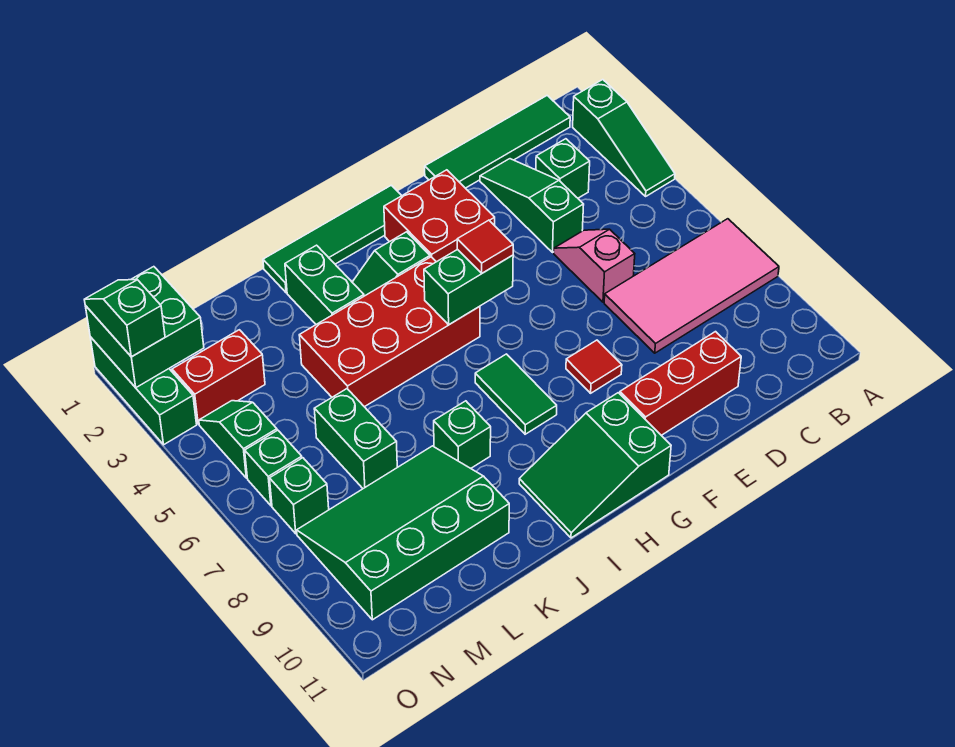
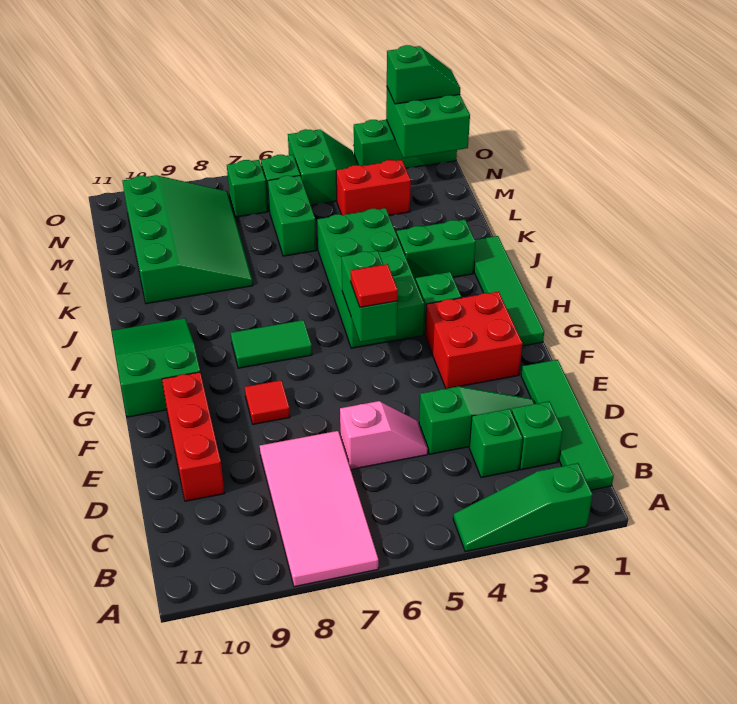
red 2x4 brick [299,257,480,407] -> green 2x4 brick [317,208,424,348]
green 1x1 brick [434,401,491,468] -> green 1x1 brick moved to [512,401,563,470]
green 1x2 brick [314,389,397,489] -> green 1x2 brick turned to [268,176,316,256]
red 1x2 brick [172,330,265,424] -> red 1x2 brick turned to [336,160,411,215]
green 1x2 slope [199,401,277,478] -> green 2x2 slope [288,129,358,205]

